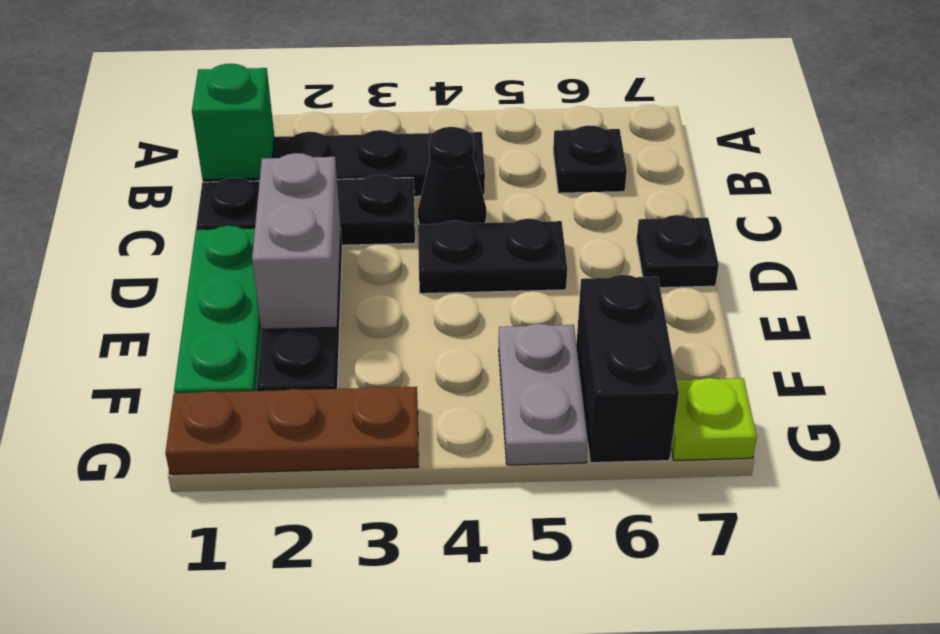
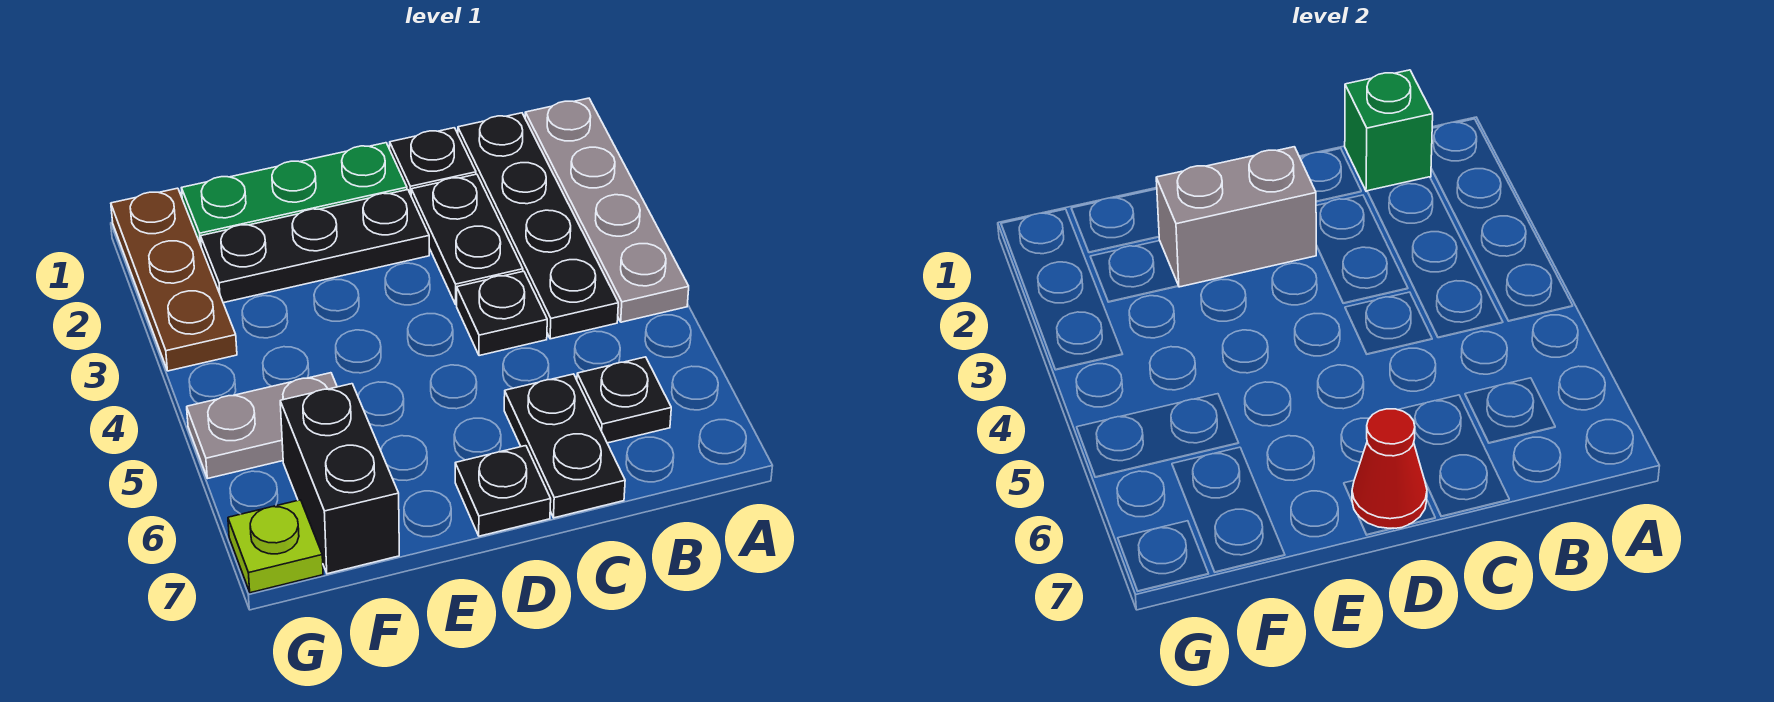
none -> grey 1x4 plate [525,98,689,322]
black 1x1 cone [418,127,486,224] -> black 1x1 plate [457,271,547,356]
black 1x2 plate [418,219,567,294] -> black 1x2 plate moved to [504,374,625,518]
none -> red 1x1 cone [1352,409,1427,529]
black 1x2 brick [576,275,679,463] -> black 1x2 brick turned to [280,384,399,574]

